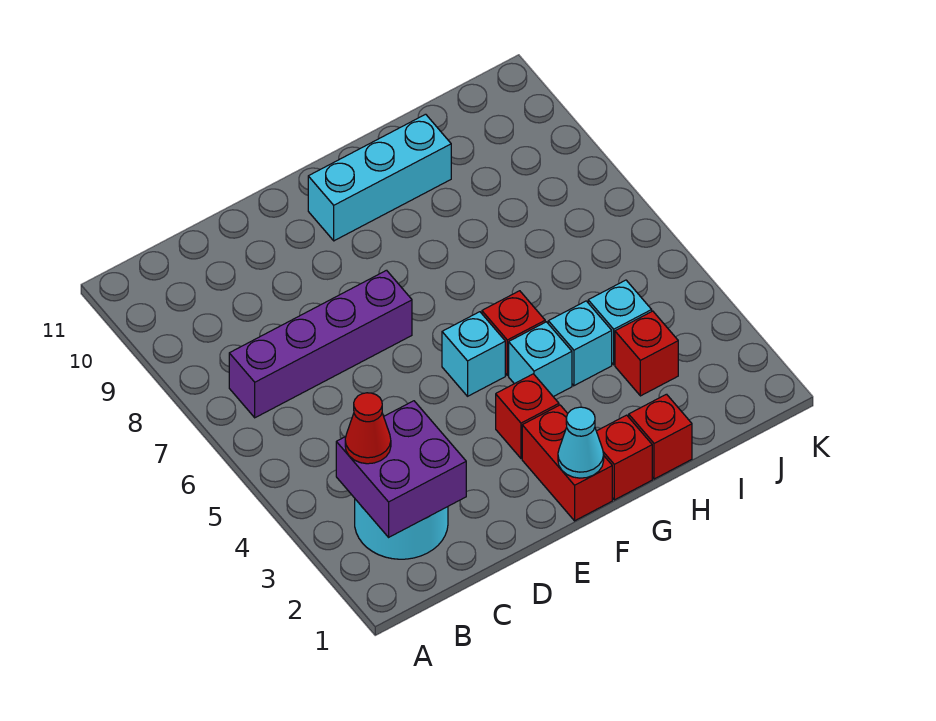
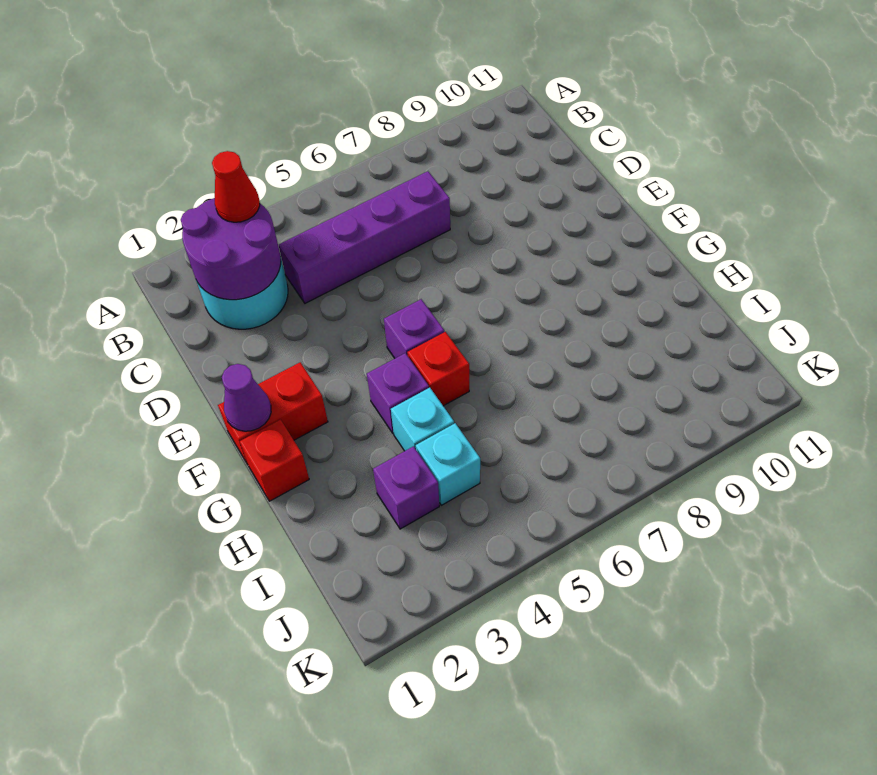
purple 2x2 brick [336,401,466,537] -> purple 2x2 round brick [181,198,281,300]
purple 1x4 brick [229,270,412,418] -> purple 1x4 brick turned to [279,171,450,303]
cyan 1x1 cone [558,407,604,478] -> purple 1x1 cone [222,364,271,431]
red 1x1 brick [496,374,559,459] -> none
cyan 1x1 brick [442,312,505,396] -> purple 1x1 brick [384,299,444,358]
cyan 1x3 brick [308,114,451,241] -> none
cyan 1x1 brick [509,322,572,397] -> purple 1x1 brick [367,353,429,433]
red 1x1 brick [629,394,692,479] -> none
red 1x1 brick [615,311,678,396] -> purple 1x1 brick [373,446,439,529]

